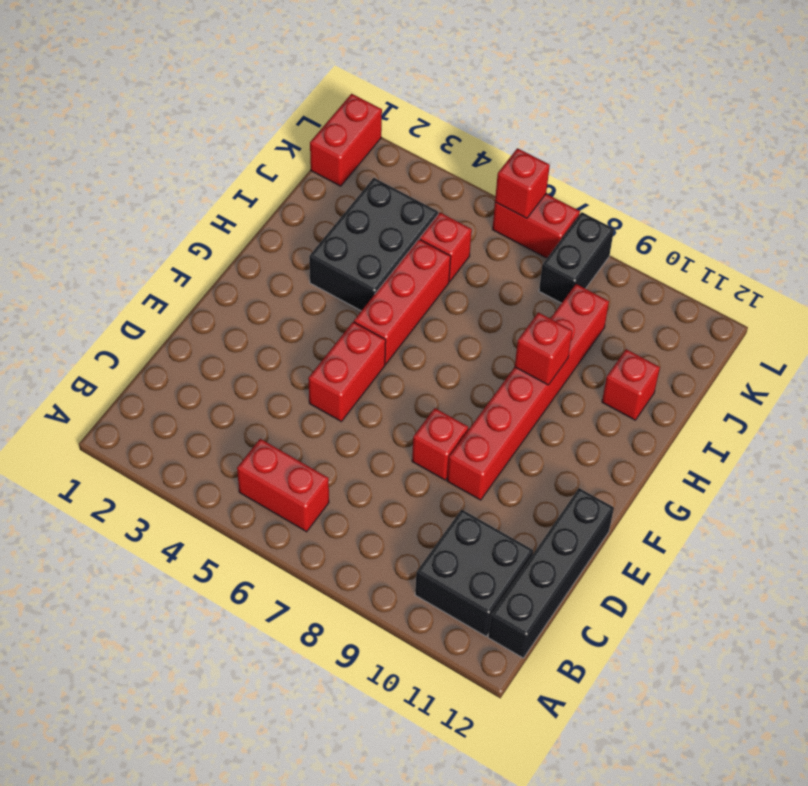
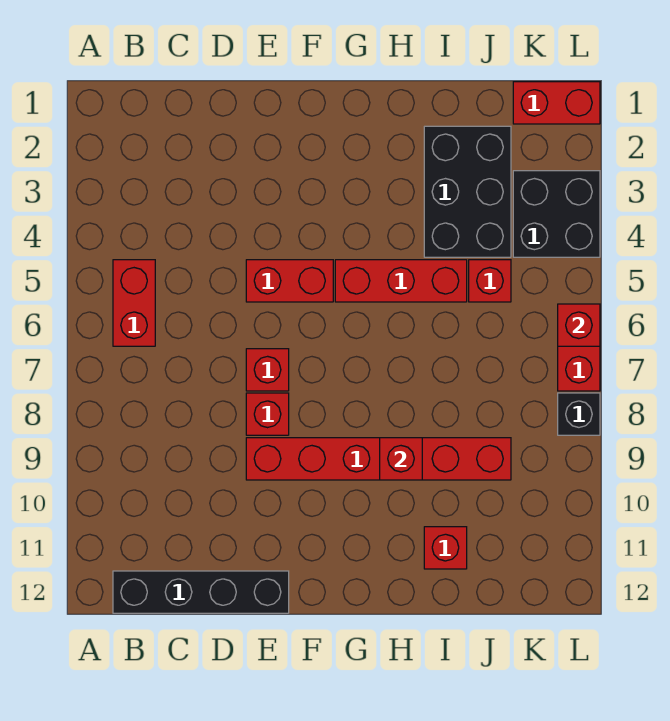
black 2x2 brick [415,509,533,636] -> black 2x2 brick moved to [513,171,600,257]
none -> red 1x1 brick [246,349,289,391]
black 2x3 brick [309,178,438,311] -> black 2x3 brick turned to [424,126,511,257]
black 1x2 brick [539,212,614,303] -> black 1x1 brick [558,393,600,435]

